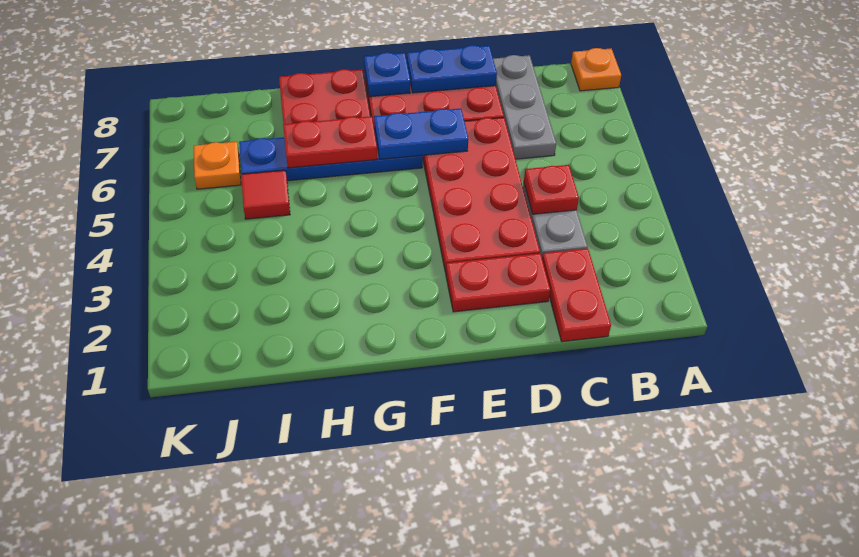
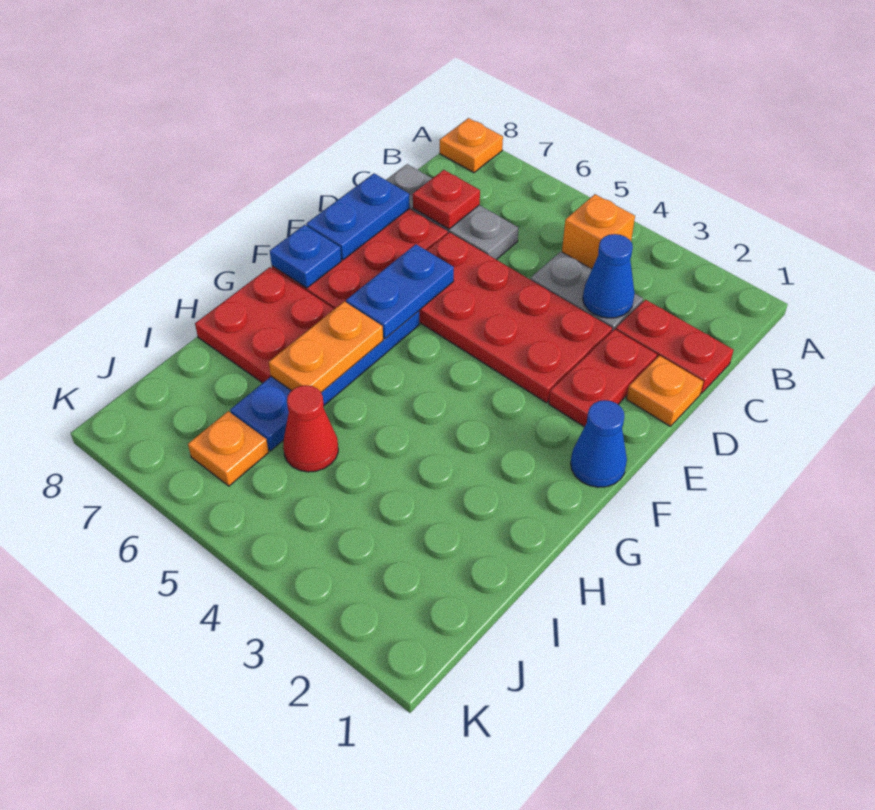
none -> orange 1x1 brick [562,194,635,269]
none -> blue 1x1 cone [583,234,635,318]
red 1x1 plate [524,165,579,214] -> red 1x1 plate moved to [413,170,480,229]
none -> orange 1x1 plate [627,356,703,426]
none -> blue 1x1 cone [571,400,627,487]
red 1x2 plate [283,116,377,168] -> orange 1x2 plate [269,301,383,392]
red 1x1 tile [241,170,290,219] -> red 1x1 cone [283,385,338,472]

